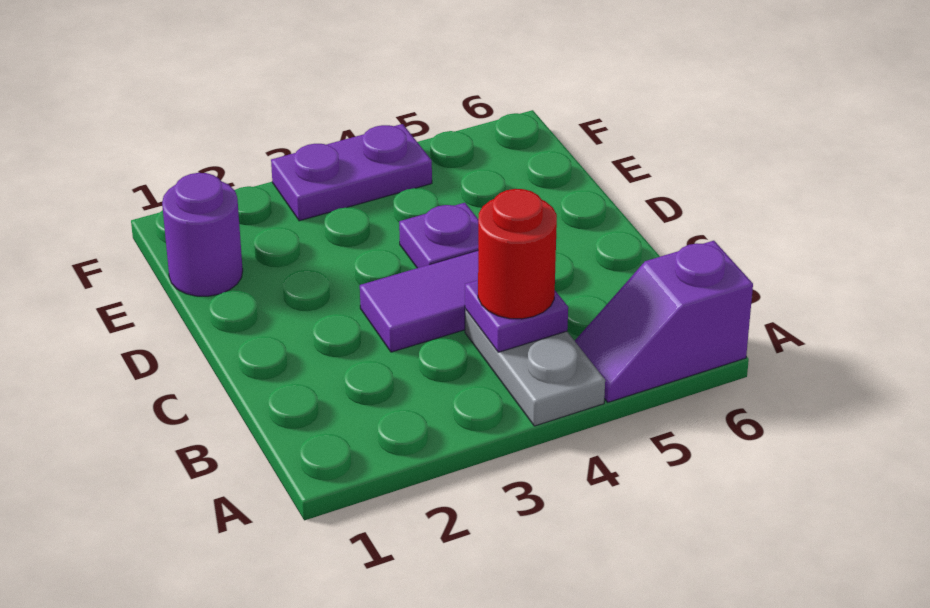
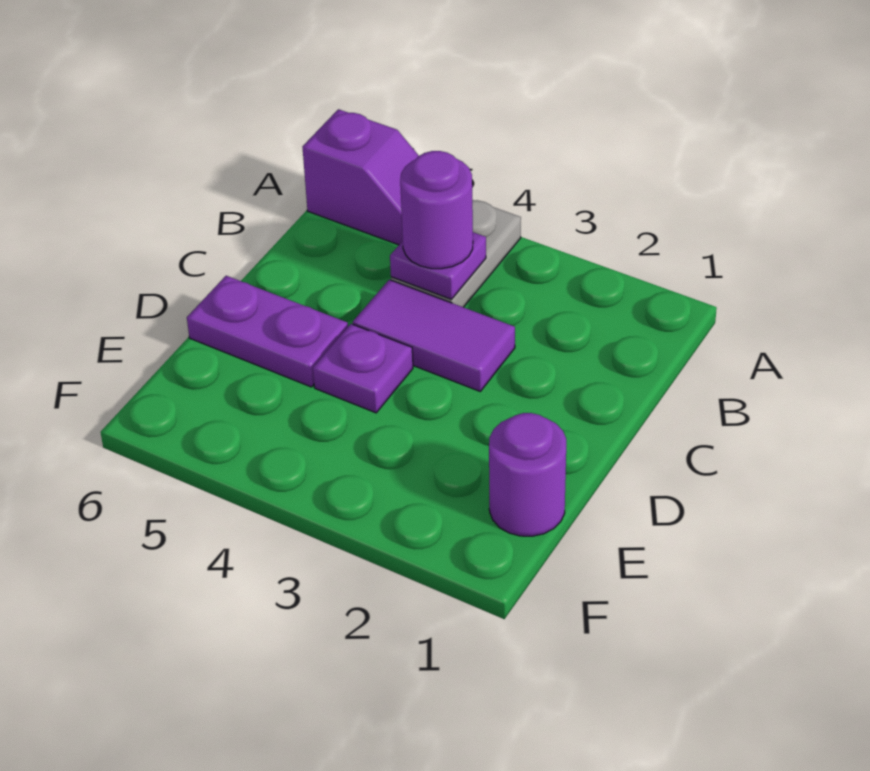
red 1x1 round brick [478,189,557,319] -> purple 1x1 round brick [400,151,473,269]
purple 1x2 plate [271,124,432,221] -> purple 1x2 plate moved to [187,276,348,387]

